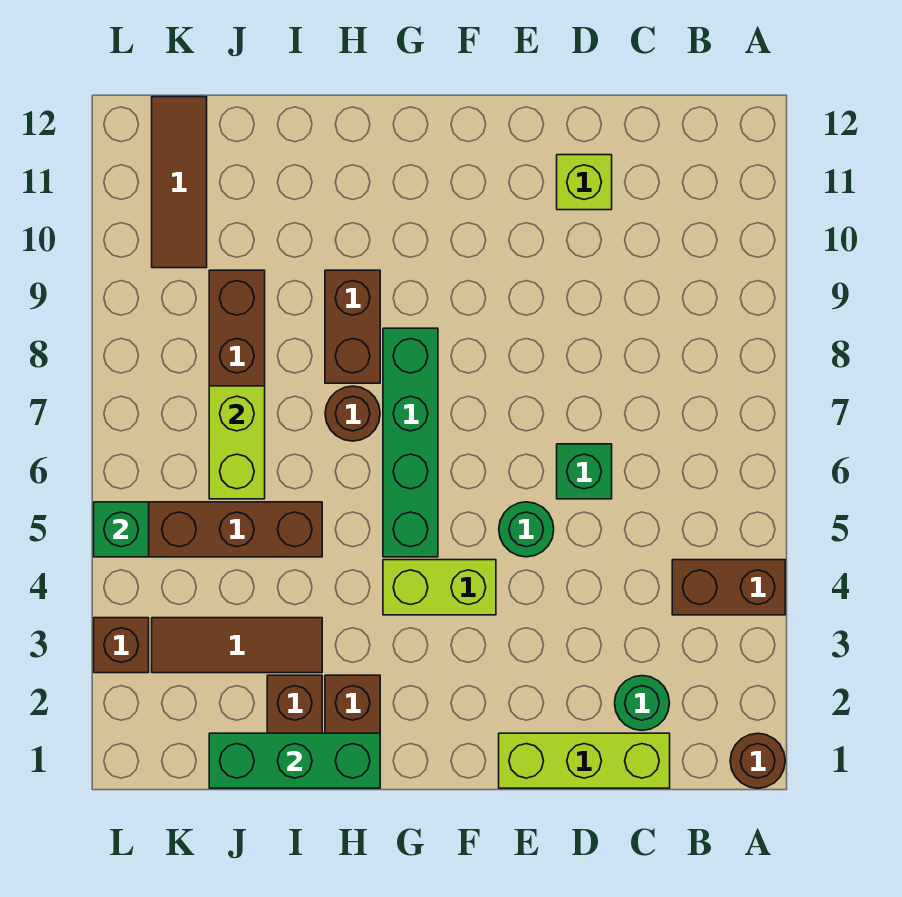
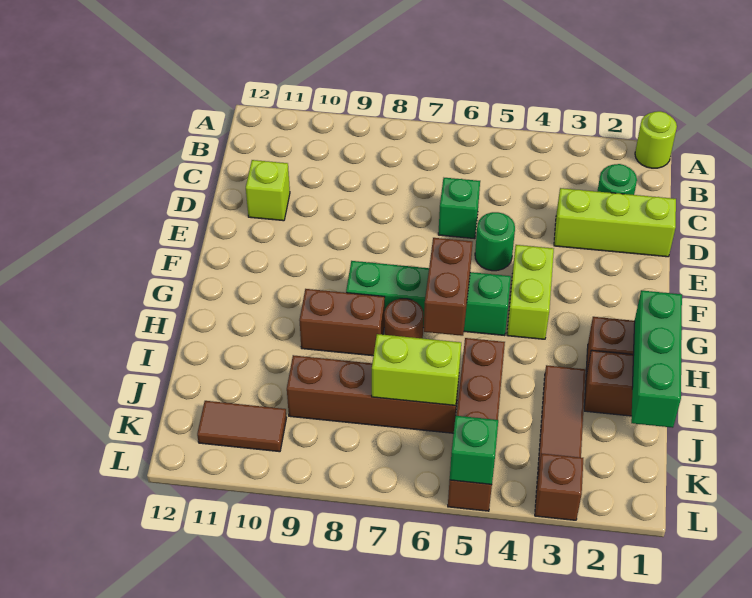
brown 1x1 round brick [730,733,785,788] -> lime 1x1 round brick [635,111,677,168]
brown 1x2 brick [672,560,785,615] -> brown 1x2 brick moved to [424,238,472,336]
lime 1x3 brick [499,733,670,788] -> lime 1x3 brick turned to [554,188,676,257]
brown 1x3 tile [152,97,207,268] -> brown 1x2 tile [197,401,287,452]

